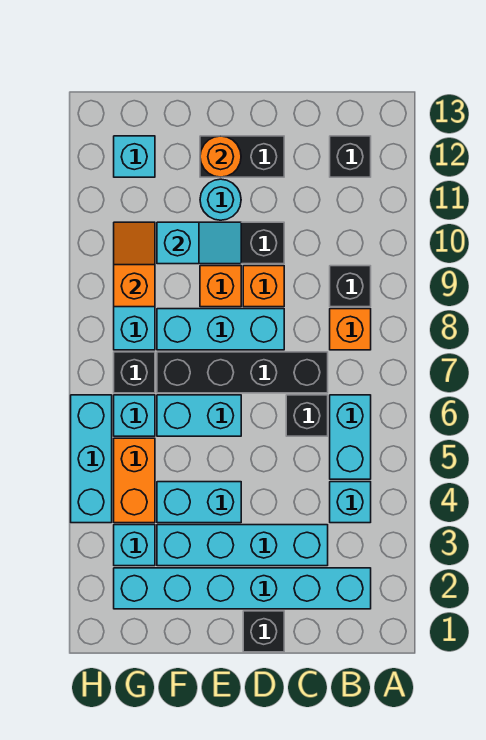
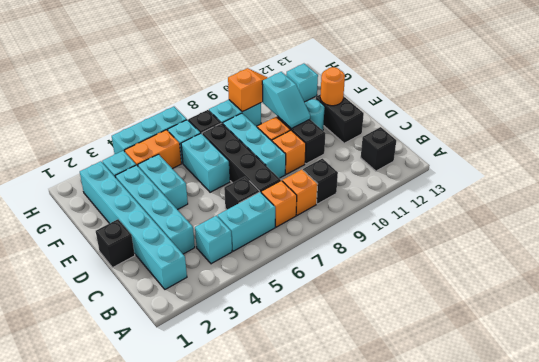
none -> orange 1x1 brick [261,181,297,227]

